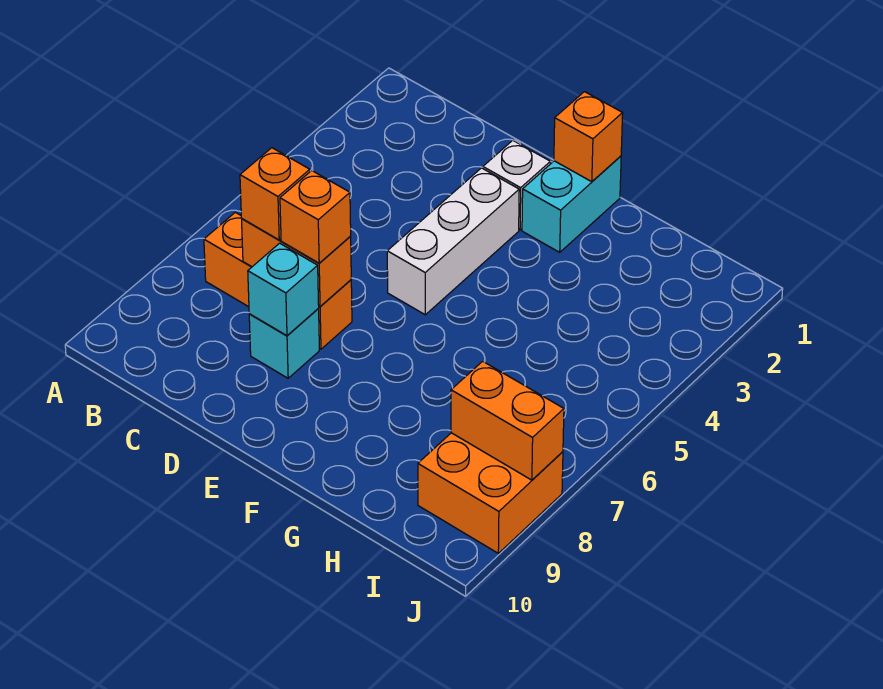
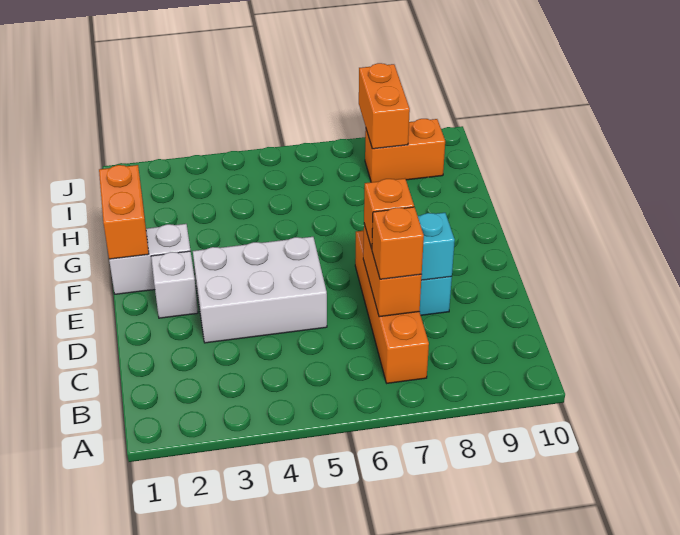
orange 1x3 brick [204,212,352,349] -> orange 1x4 brick [355,231,429,383]
white 1x3 brick [387,168,519,315] -> white 2x3 brick [193,237,327,343]
cyan 1x2 brick [522,156,621,252] -> white 1x2 brick [109,224,191,294]
orange 1x1 brick [554,92,623,182] -> orange 1x2 brick [99,165,149,259]
orange 2x2 brick [418,433,563,553] -> orange 1x2 brick [365,119,445,182]

